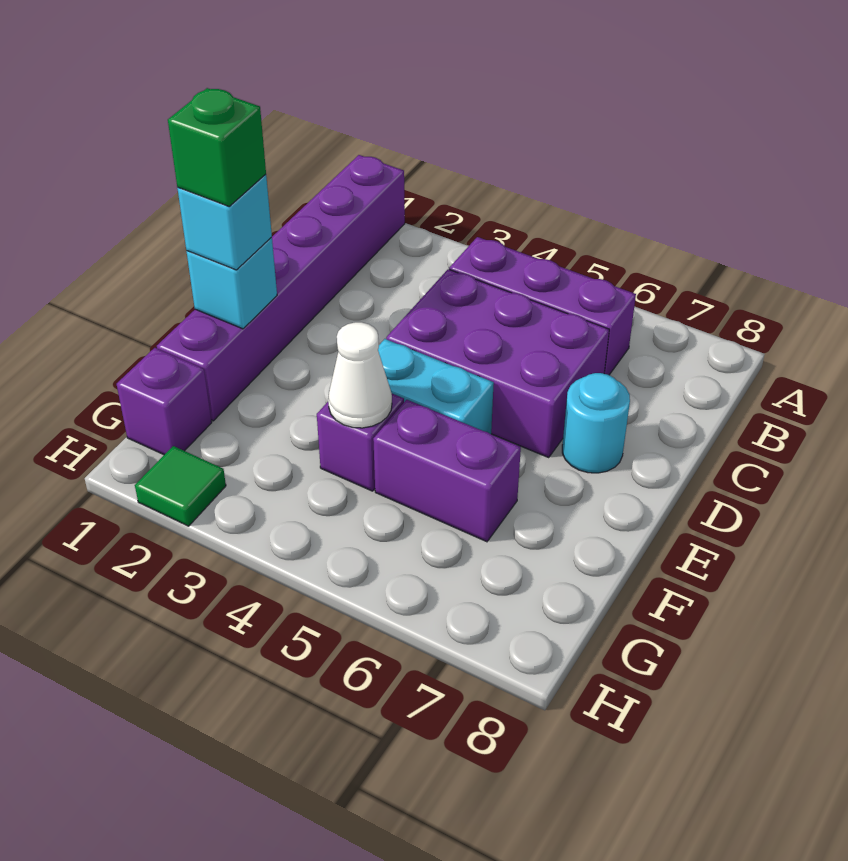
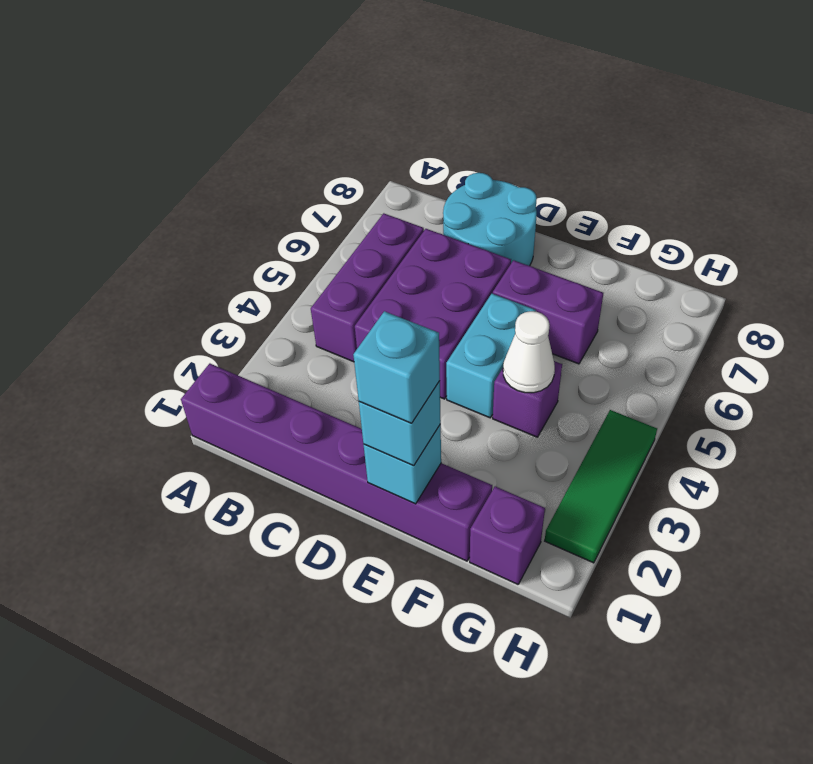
cyan 1x1 round brick [562,373,630,473] -> cyan 2x2 round brick [443,173,537,266]
green 1x1 brick [168,88,266,206] -> cyan 1x1 brick [353,311,440,423]
purple 1x2 brick [373,400,521,542] -> purple 1x2 brick turned to [493,260,603,364]
green 1x1 tile [135,446,226,526] -> green 1x3 tile [545,410,657,563]

